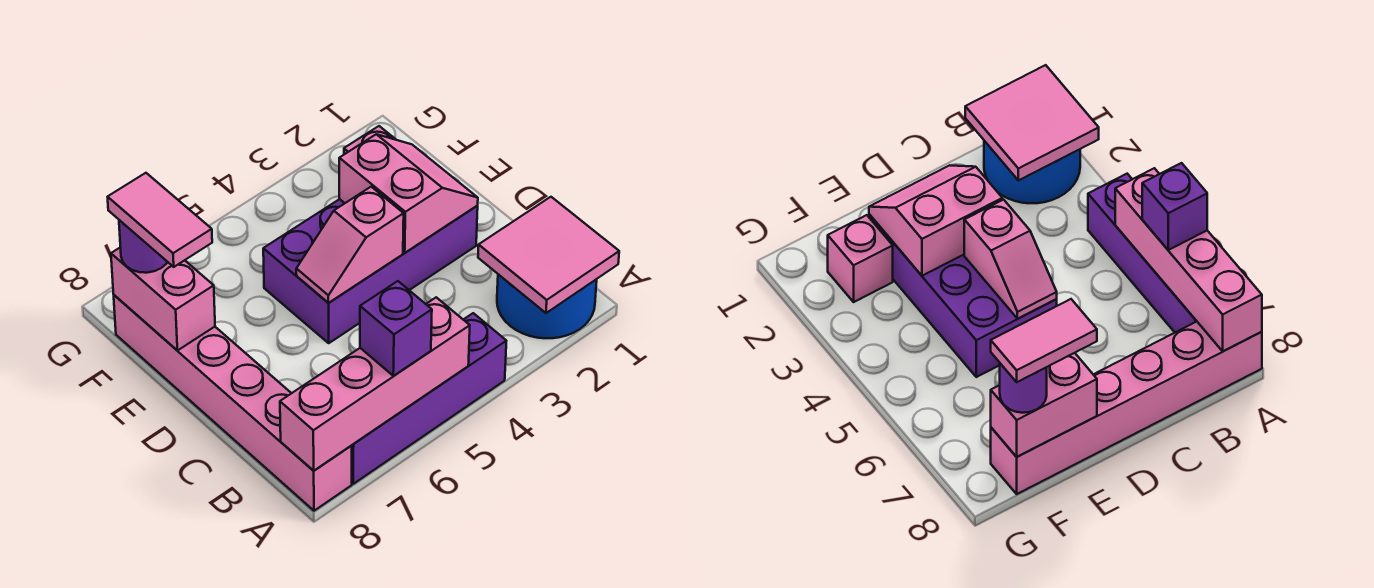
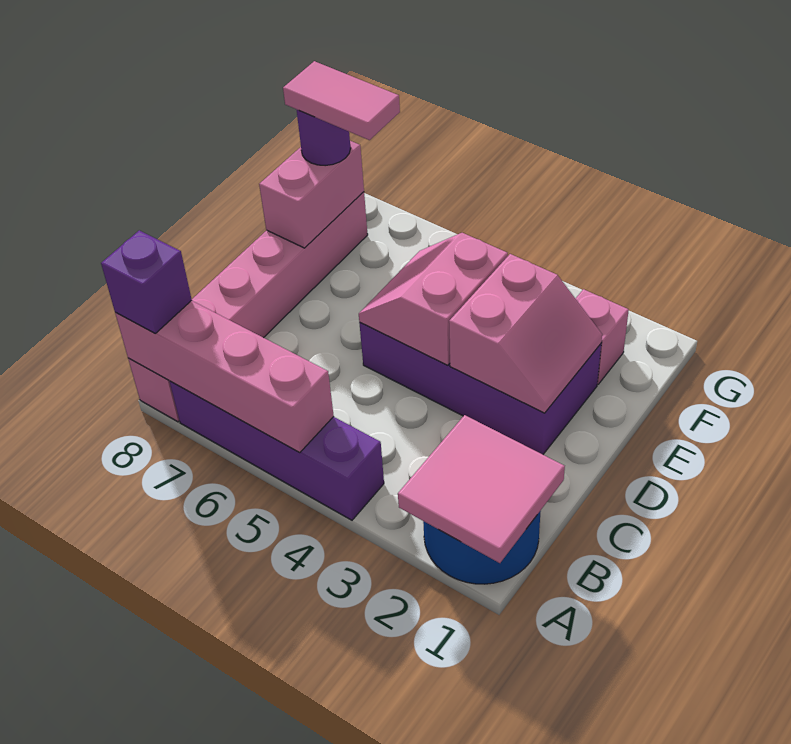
purple 1x1 brick [360,281,432,376] -> purple 1x1 brick moved to [101,230,192,333]
pink 1x2 slope [296,187,404,303] -> pink 2x2 slope [359,233,508,365]
pink 1x2 tile [108,173,212,267] -> pink 1x2 tile turned to [283,61,400,140]

